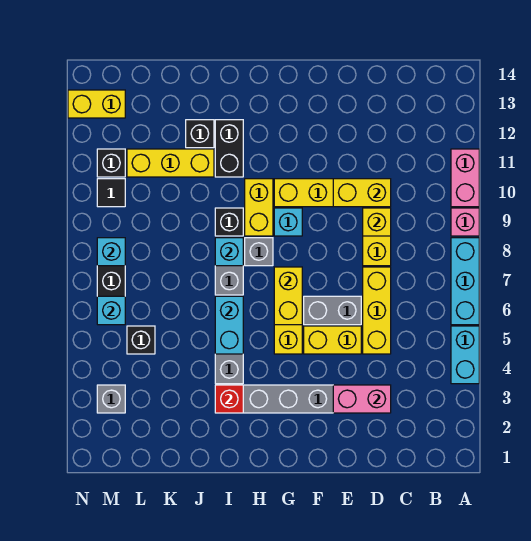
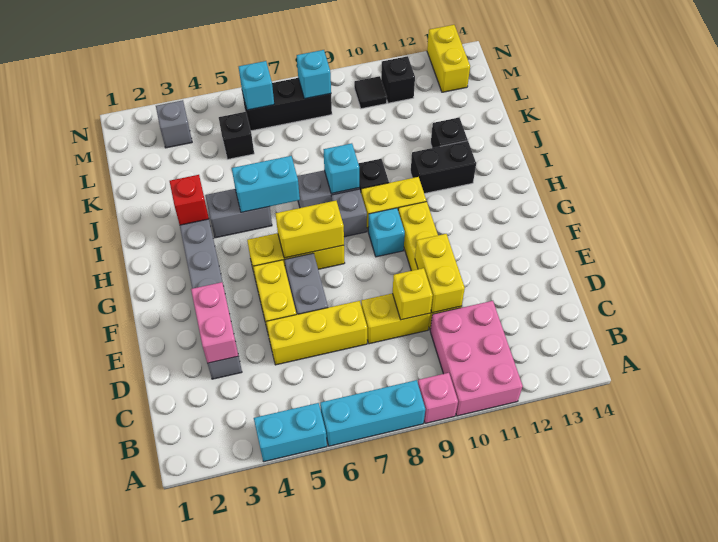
pink 1x2 brick [451,149,479,207] -> pink 2x3 brick [430,301,523,416]
yellow 1x3 brick [127,149,214,177] -> none

